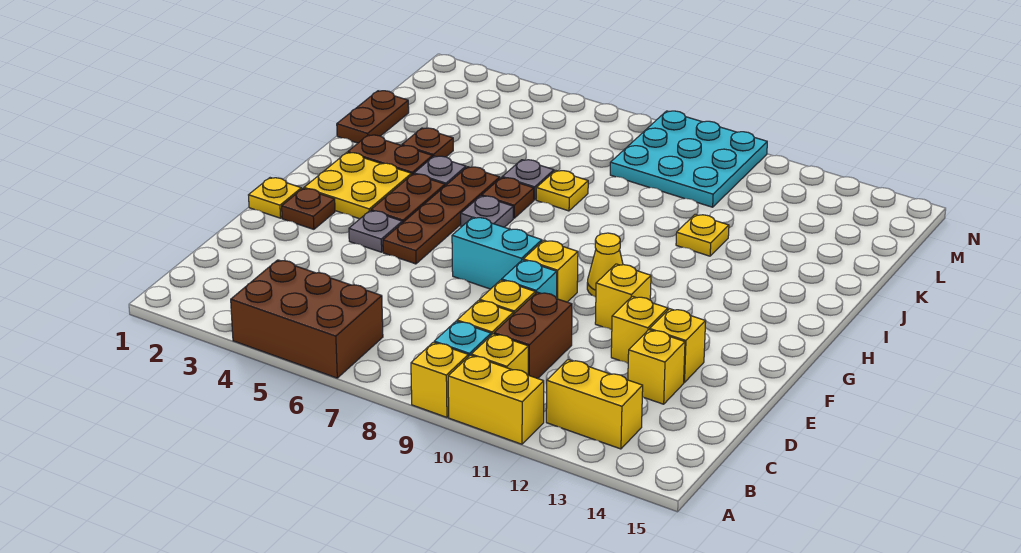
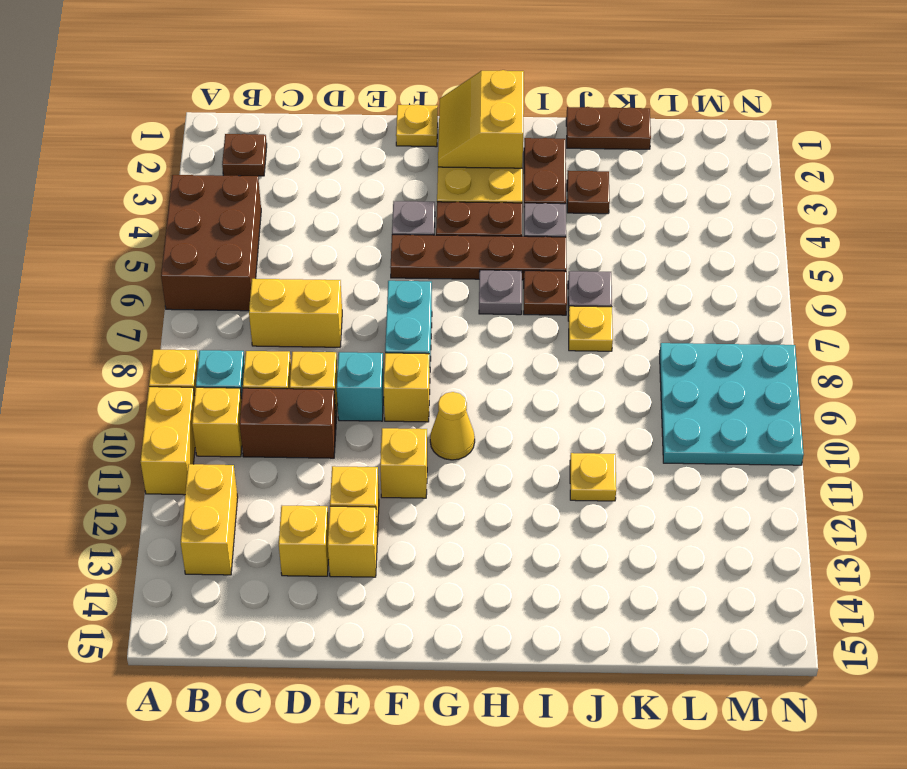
none -> yellow 1x2 brick [249,279,342,347]
brown 1x1 plate [282,188,335,229] -> brown 1x1 plate moved to [222,134,267,176]
none -> yellow 2x2 slope [438,70,524,168]

